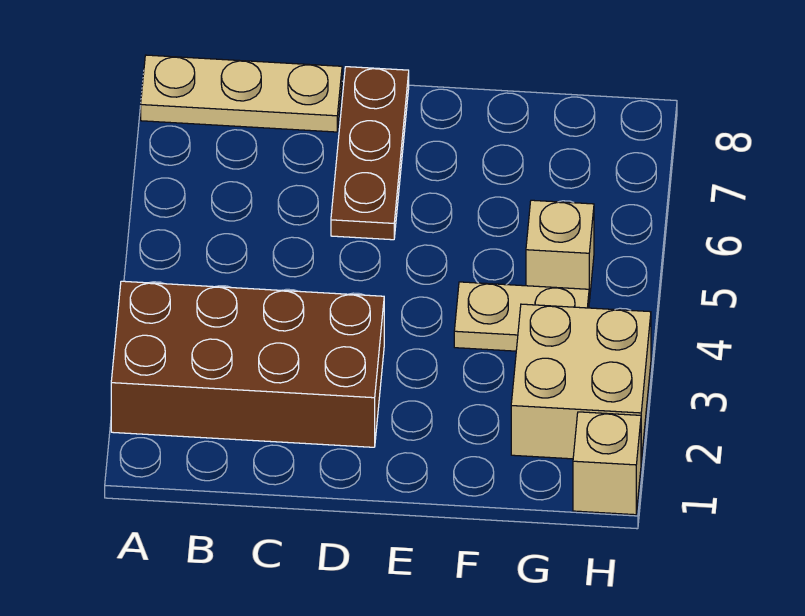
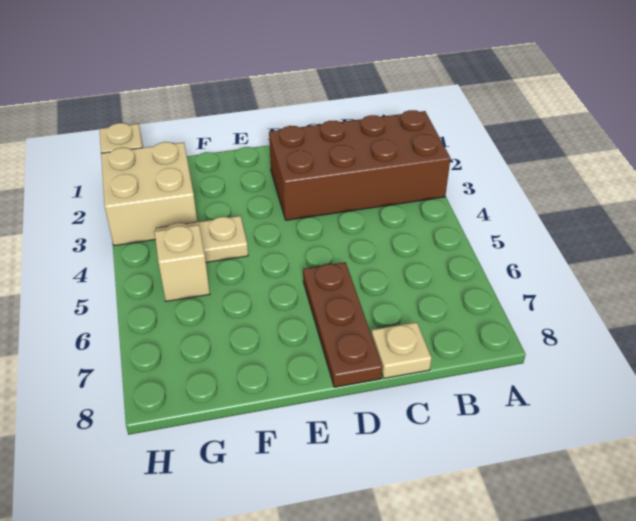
tan 1x3 plate [141,55,342,132] -> tan 1x1 plate [372,322,432,378]

